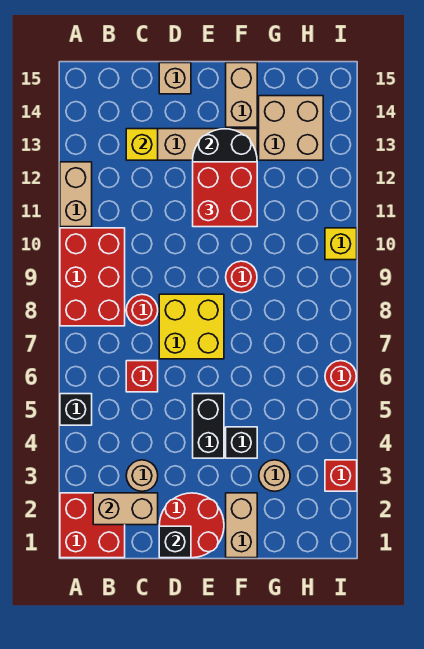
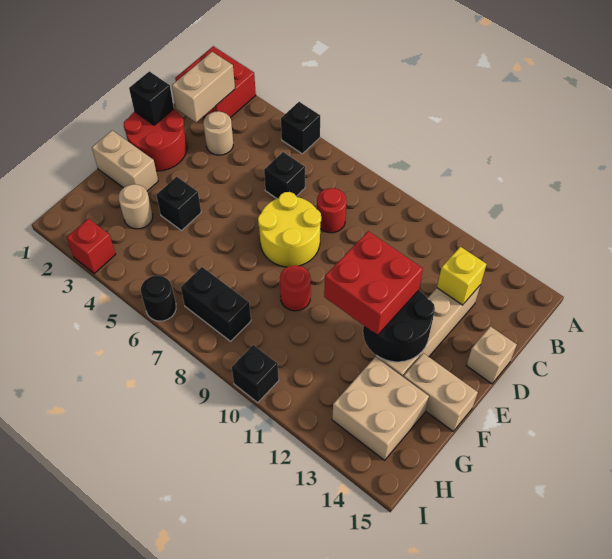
red 2x3 brick [60,228,125,326] -> none
tan 1x2 brick [60,162,92,227] -> none
red 1x1 brick [126,361,158,392] -> black 1x1 brick [264,152,305,198]
yellow 2x2 brick [159,294,224,359] -> yellow 2x2 round brick [258,192,321,267]
black 1x2 brick [193,394,224,458] -> black 1x2 brick moved to [181,267,251,341]
red 1x1 round brick [325,361,356,392] -> black 1x1 round brick [141,276,176,321]
yellow 1x1 brick [325,228,357,260] -> black 1x1 brick [232,345,279,403]

